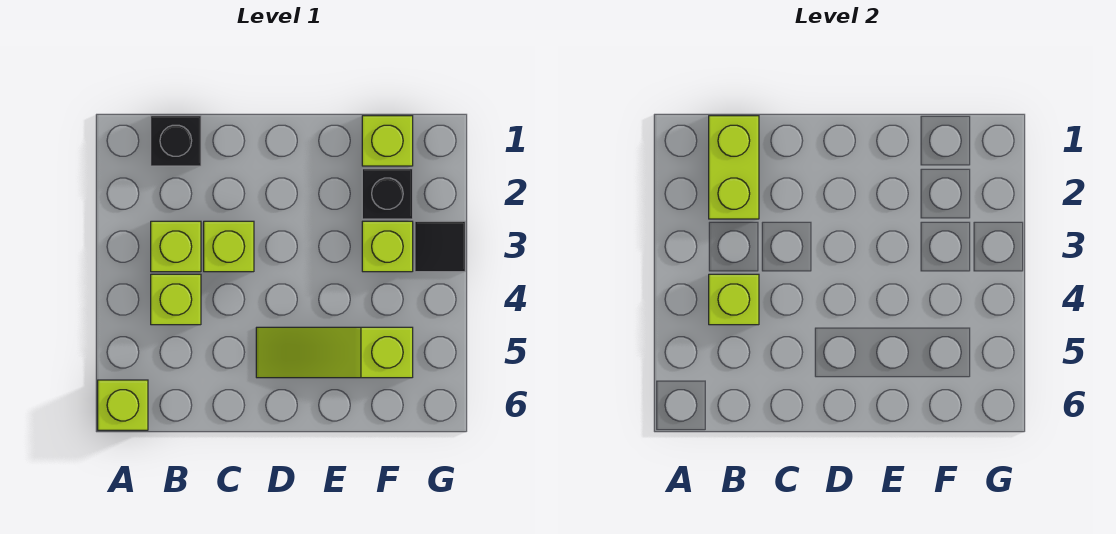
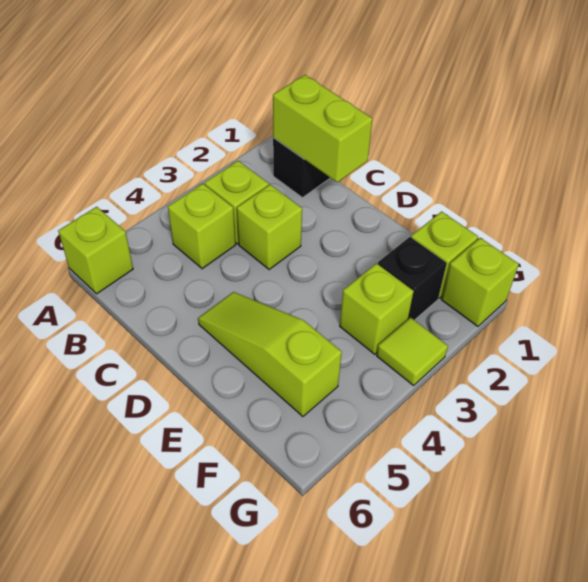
lime 1x2 brick [709,116,759,219] -> lime 1x2 brick turned to [273,75,372,182]
lime 1x1 brick [709,274,759,325] -> lime 1x1 brick moved to [441,238,519,326]
black 1x1 tile [415,221,465,272] -> lime 1x1 tile [377,317,448,386]

